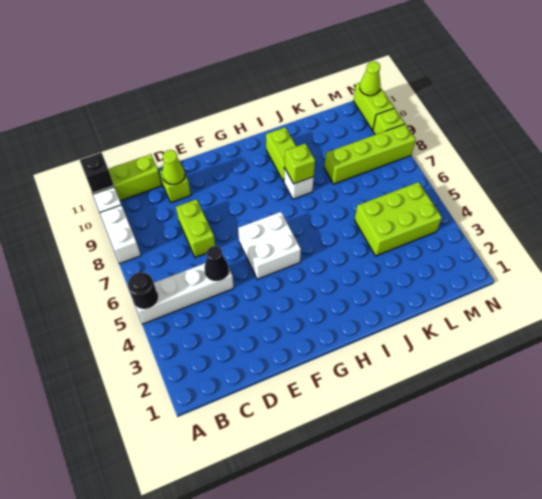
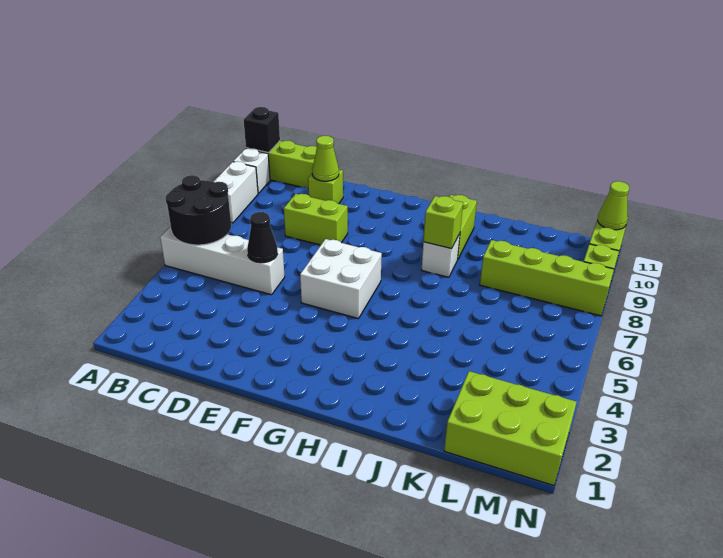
black 1x1 round brick [128,272,158,308] -> black 2x2 round brick [165,175,231,245]
lime 1x2 brick [176,199,215,257] -> lime 1x2 brick turned to [284,194,348,245]
lime 2x3 brick [355,182,442,256] -> lime 2x3 brick moved to [444,371,577,486]

